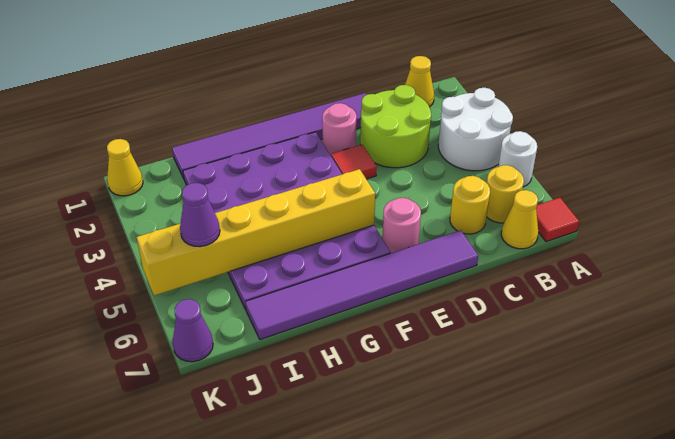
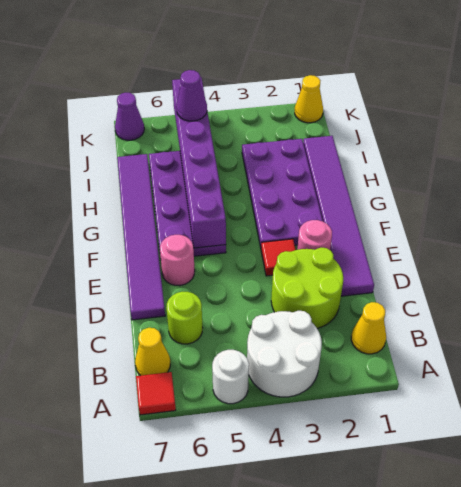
yellow 1x1 round brick [487,165,524,223] -> none
yellow 1x1 round brick [450,176,490,234] -> lime 1x1 round brick [166,292,203,344]
yellow 1x6 brick [136,169,375,296] -> purple 1x6 brick [172,77,226,248]

